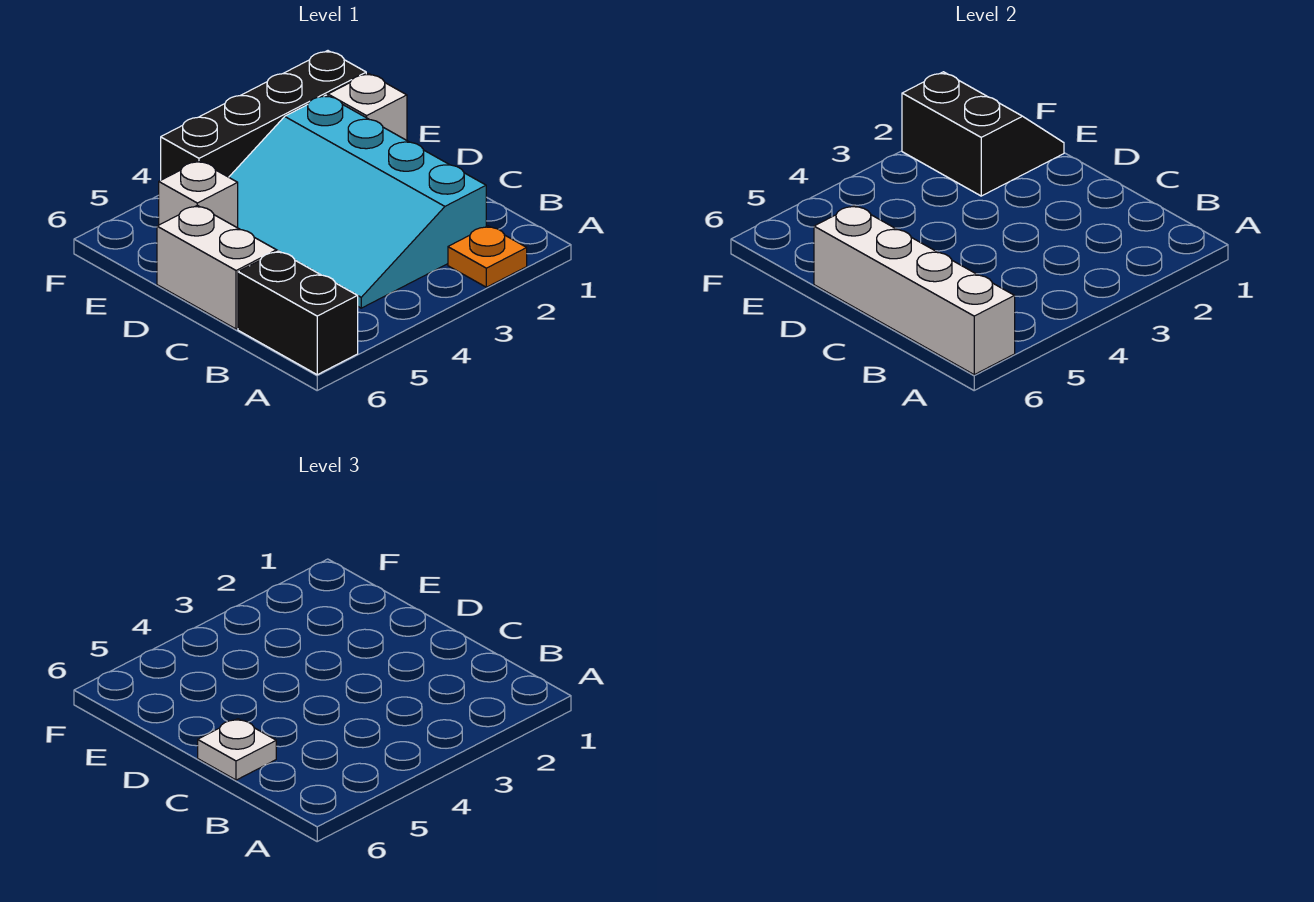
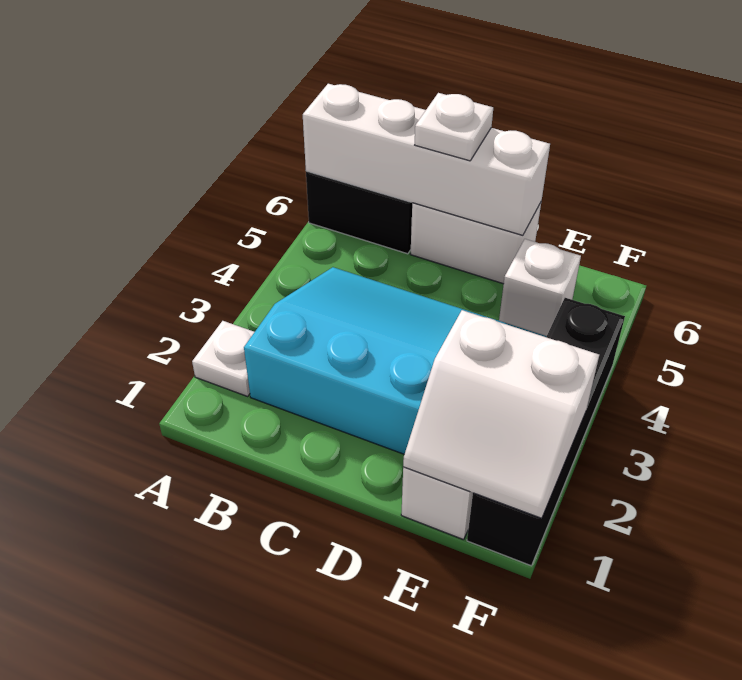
orange 1x1 plate [448,226,527,287] -> white 1x1 plate [192,321,254,396]
black 2x2 slope [902,72,1064,196] -> white 2x2 slope [403,310,599,518]

